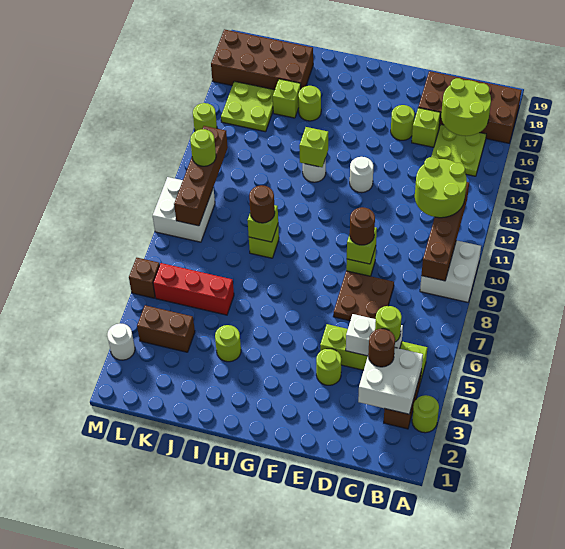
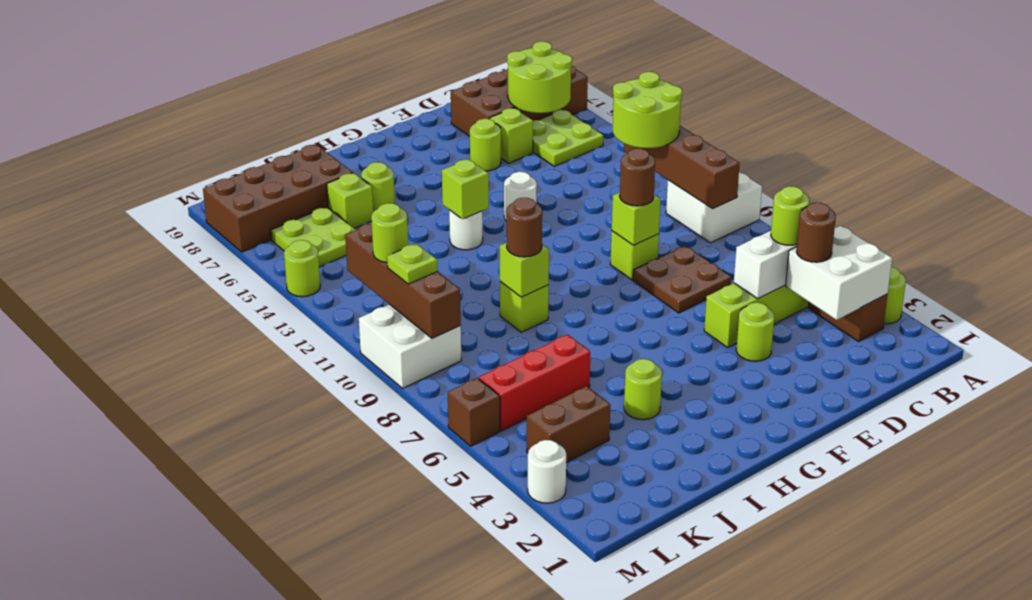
none -> lime 1x1 plate [387,244,438,284]

